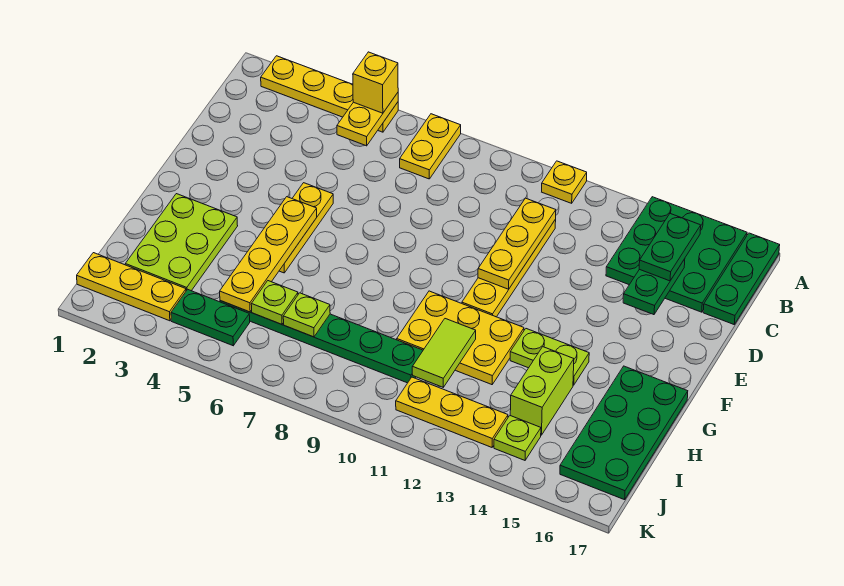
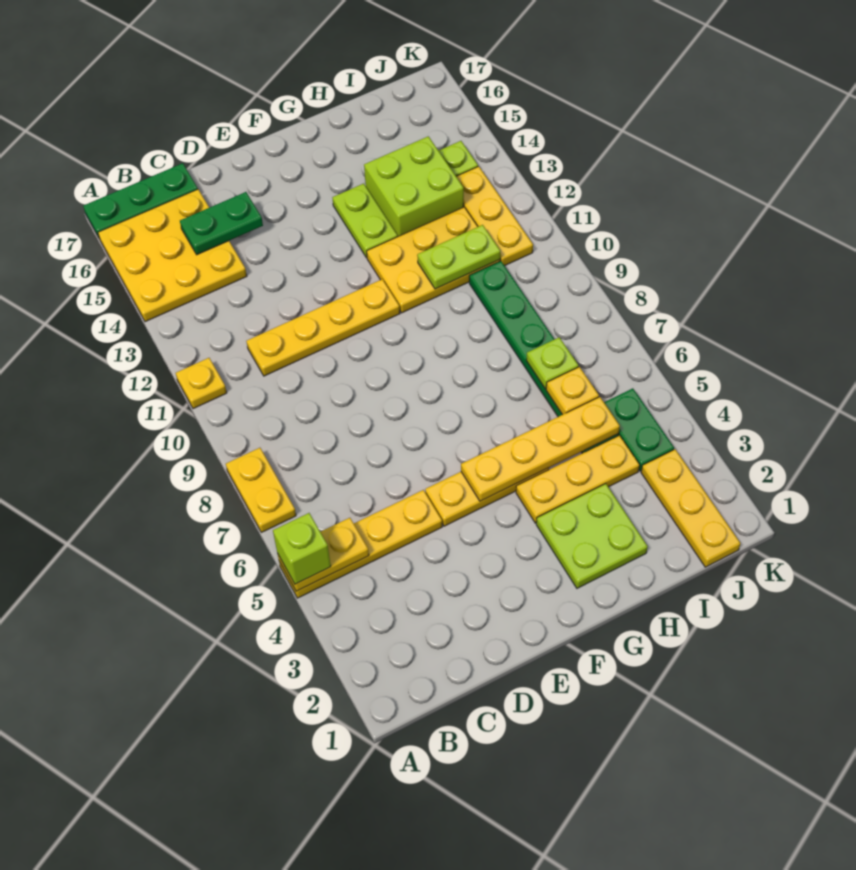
yellow 1x4 plate [261,56,398,132] -> yellow 1x4 plate turned to [279,490,442,598]
yellow 1x1 brick [353,52,398,113] -> lime 1x1 brick [273,513,331,584]
yellow 1x2 plate [400,114,461,179] -> yellow 1x2 plate turned to [226,448,296,532]
green 3x3 plate [606,197,747,312] -> yellow 3x3 plate [98,189,247,322]
green 1x2 plate [639,213,701,281] -> none
yellow 1x3 plate [478,198,556,289] -> yellow 1x3 plate moved to [516,435,640,523]
lime 2x3 plate [125,194,238,291] -> lime 2x2 plate [536,484,648,588]
yellow 2x3 plate [397,291,524,385] -> yellow 2x3 plate turned to [367,207,500,313]
green 2x4 plate [560,366,688,500] -> none
lime 1x2 tile [412,319,476,387] -> lime 1x2 plate [417,225,500,289]
lime 1x2 brick [510,347,574,435] -> lime 2x2 brick [364,136,464,236]
lime 1x1 plate [251,281,298,324] -> yellow 1x1 plate [546,367,599,415]

